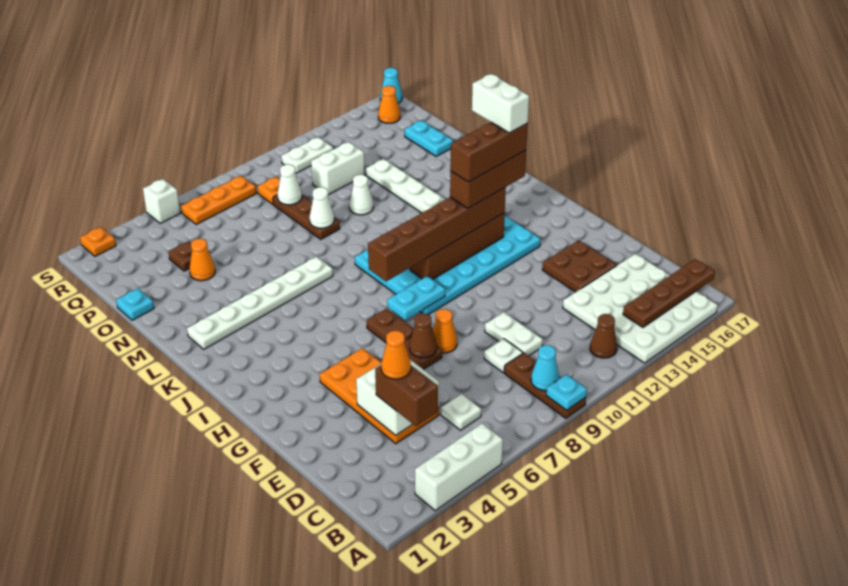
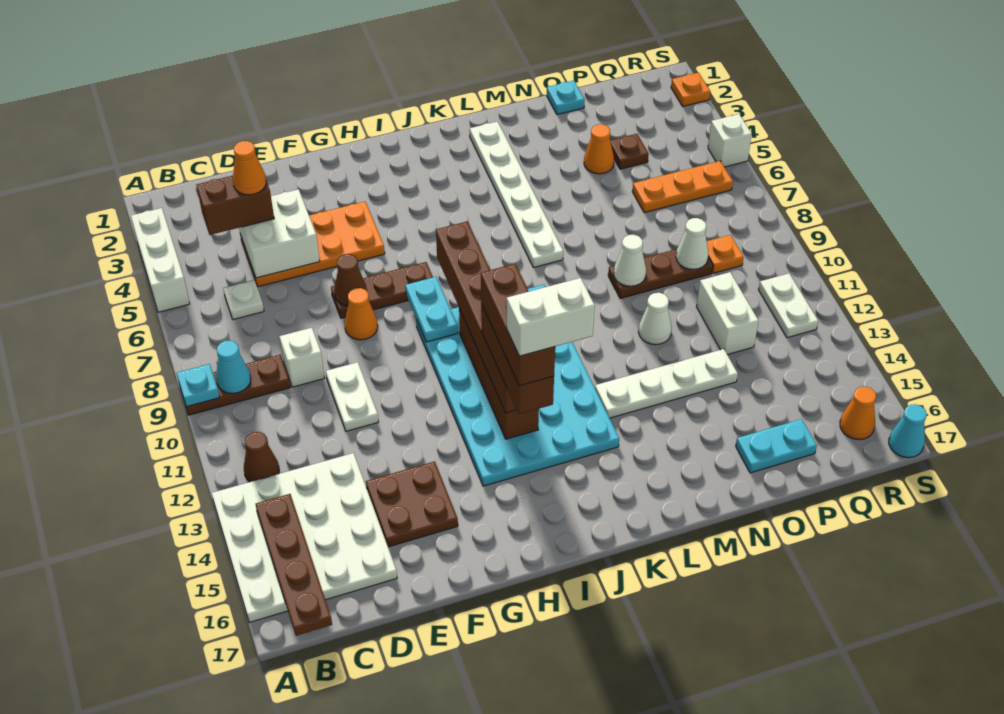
white 1x1 plate [484,339,523,373] -> white 1x1 brick [279,328,324,387]
white 1x2 plate [485,312,543,356] -> white 1x2 plate turned to [326,362,378,431]
orange 1x3 plate [181,176,256,224] -> orange 1x3 plate turned to [632,161,733,213]

